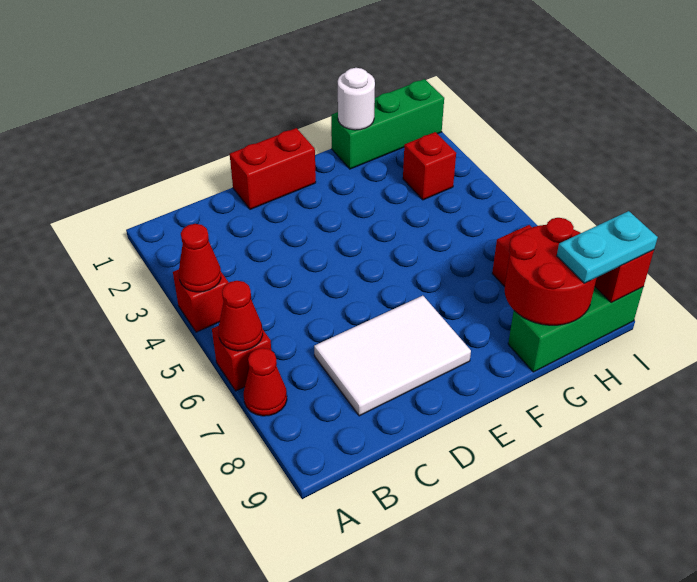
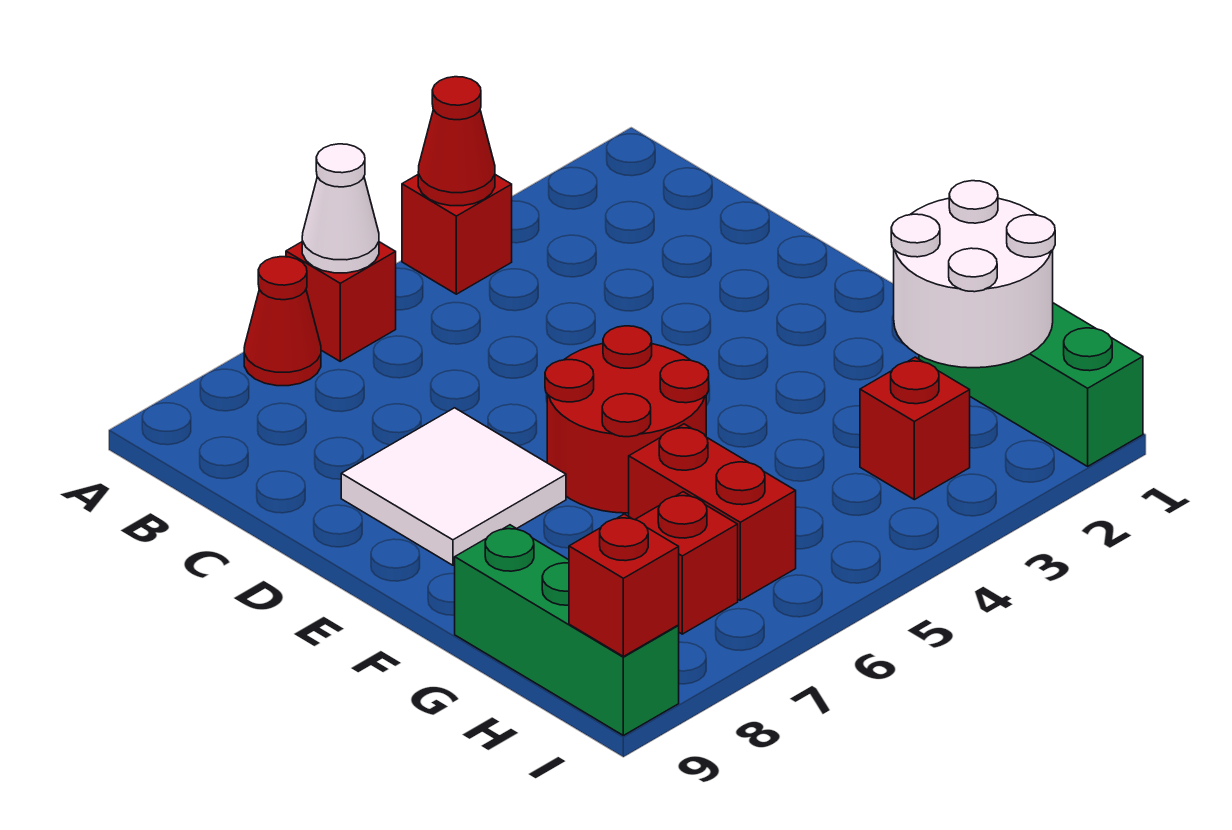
red 1x1 cone [219,281,263,351] -> white 1x1 cone [302,144,379,273]
white 2x3 tile [314,296,471,416] -> white 2x2 tile [341,408,566,565]
red 1x2 brick [230,128,316,209] -> red 1x2 brick moved to [629,424,796,600]
white 1x1 round brick [338,68,375,130] -> white 2x2 round brick [891,181,1055,368]
red 2x2 round brick [505,218,597,325] -> red 2x2 round brick moved to [545,326,709,513]
cyan 1x2 plate [557,211,658,283] -> none

